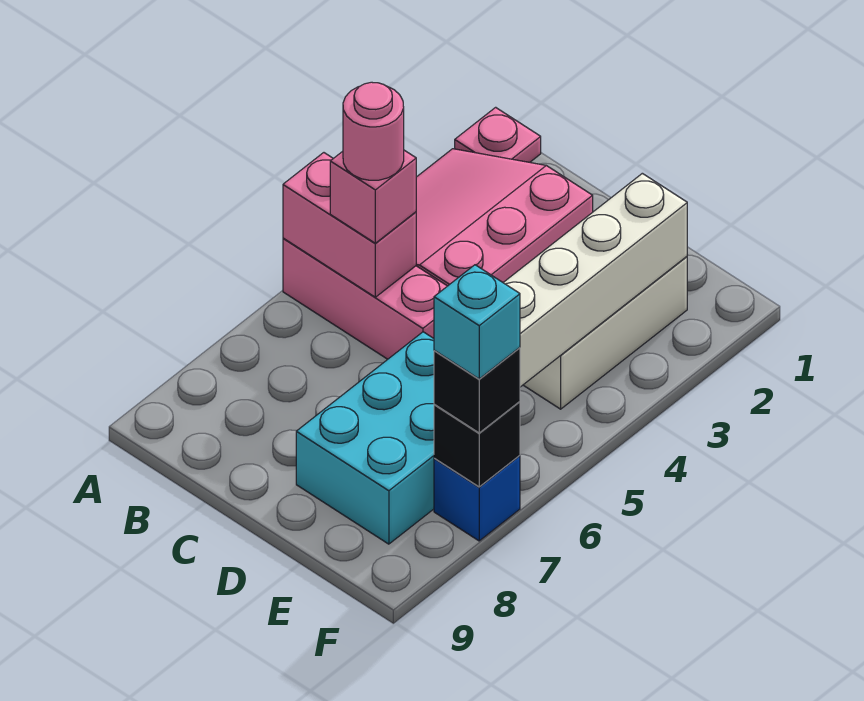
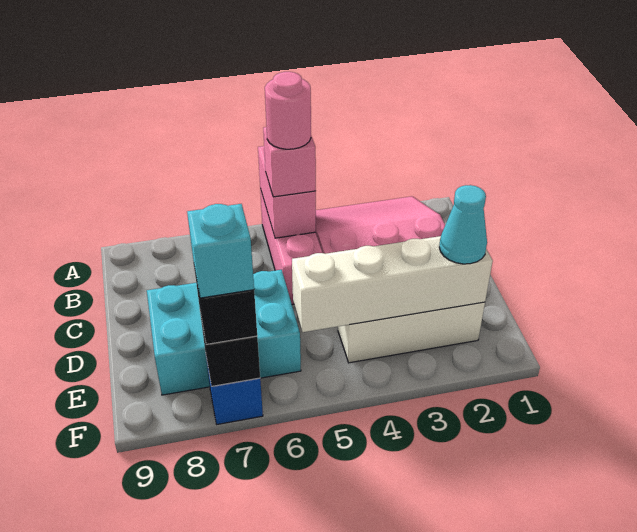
pink 1x1 plate [455,107,541,162] -> none
none -> cyan 1x1 cone [439,185,487,264]

